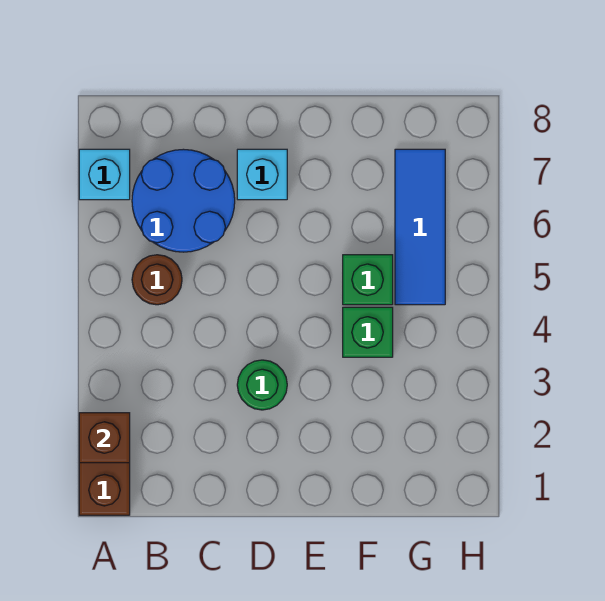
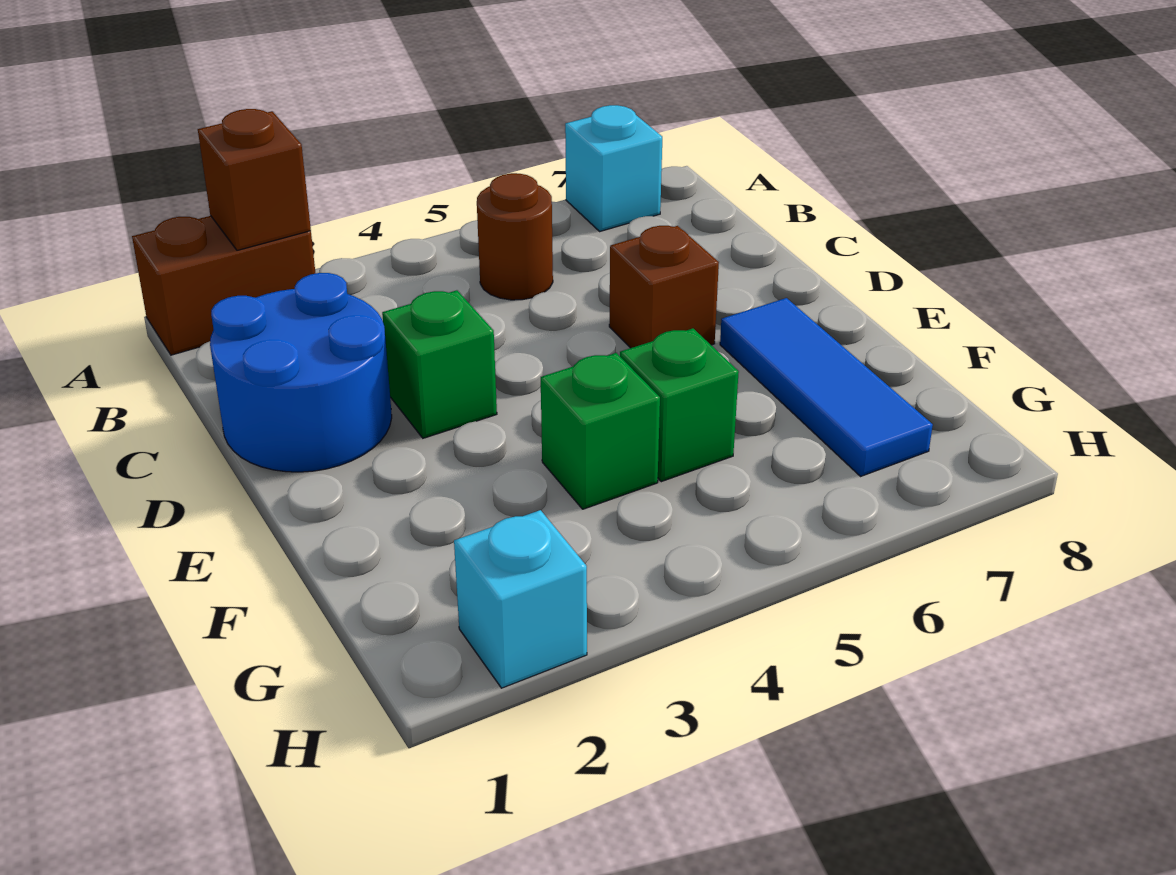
blue 2x2 round brick [132,149,235,252] -> blue 2x2 round brick moved to [210,273,392,472]
green 1x1 round brick [237,360,287,410] -> green 1x1 brick [382,290,497,438]
none -> brown 1x1 brick [609,226,719,348]
cyan 1x1 brick [237,149,287,200] -> cyan 1x1 brick moved to [454,510,587,688]
blue 1x3 tile [395,149,445,305] -> blue 1x3 tile turned to [720,298,933,476]

